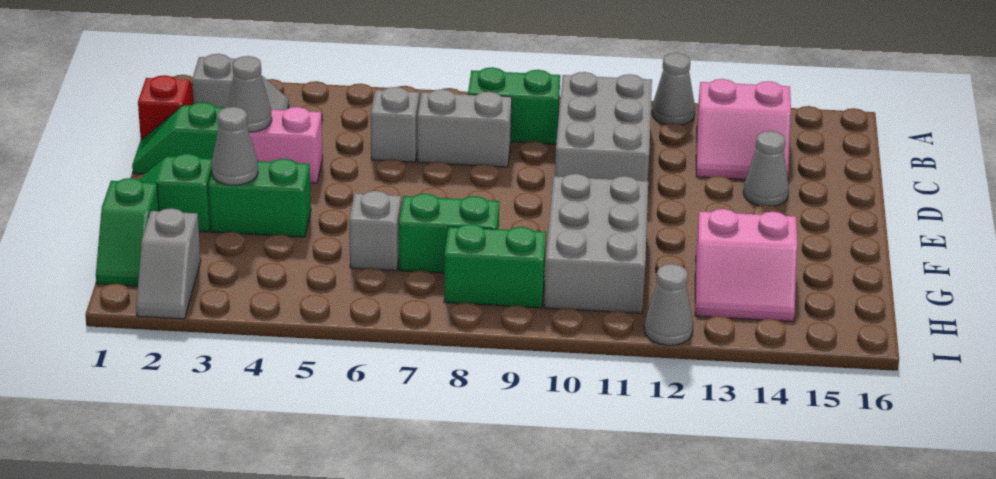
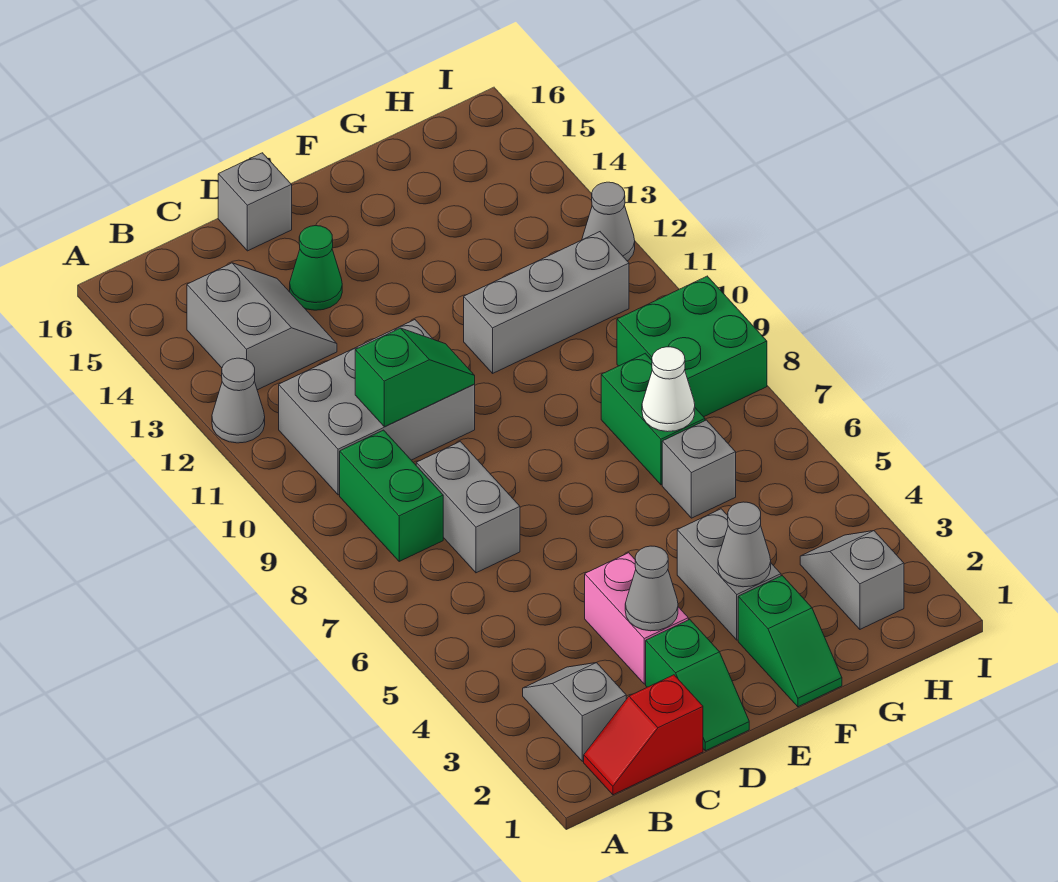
pink 2x2 slope [696,79,791,179] -> grey 2x2 slope [187,263,337,390]
grey 1x1 brick [371,87,419,162] -> grey 1x1 brick moved to [218,153,292,251]
grey 1x1 cone [743,131,789,206] -> green 1x1 cone [290,226,342,310]
green 1x2 brick [208,159,311,237] -> grey 1x2 brick [677,509,781,640]
grey 2x3 brick [544,174,648,313] -> grey 1x3 brick [464,232,629,373]
green 1x2 slope [96,178,159,286] -> green 1x2 slope moved to [355,328,475,427]
none -> white 1x1 cone [642,347,695,432]
pink 2x2 slope [695,209,797,321] -> none
grey 1x2 slope [136,208,201,319] -> grey 1x2 slope turned to [800,531,904,629]
green 1x2 brick [444,224,546,308] -> green 2x2 brick [617,276,767,417]

